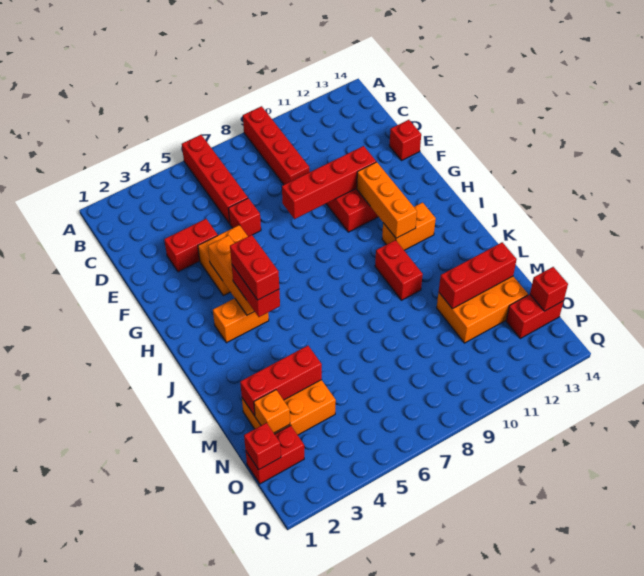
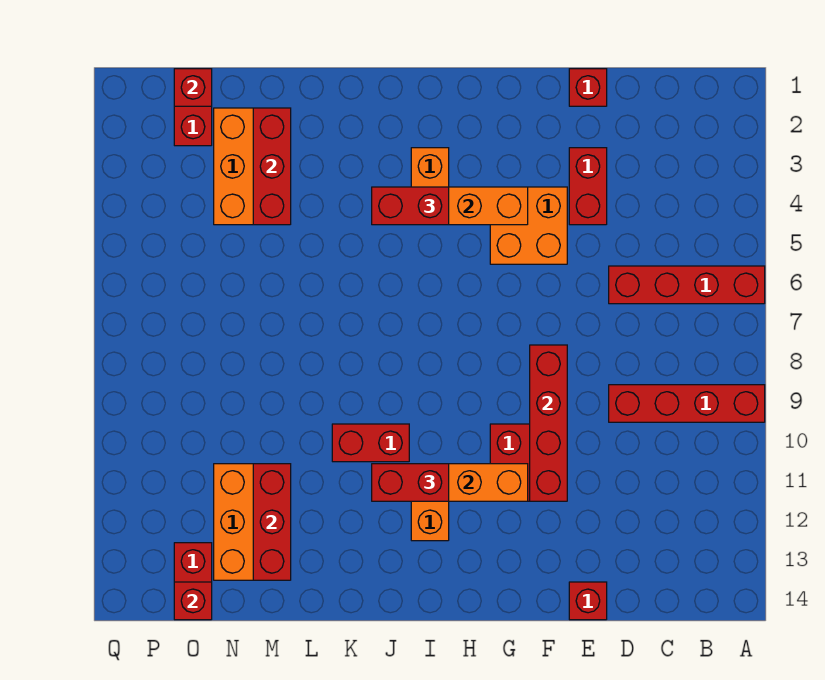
red 1x1 brick [228,198,261,236] -> red 1x1 brick moved to [569,69,607,106]
red 1x2 brick [230,235,279,300] -> red 1x2 brick moved to [372,464,449,501]
orange 1x1 brick [254,390,290,433] -> none

